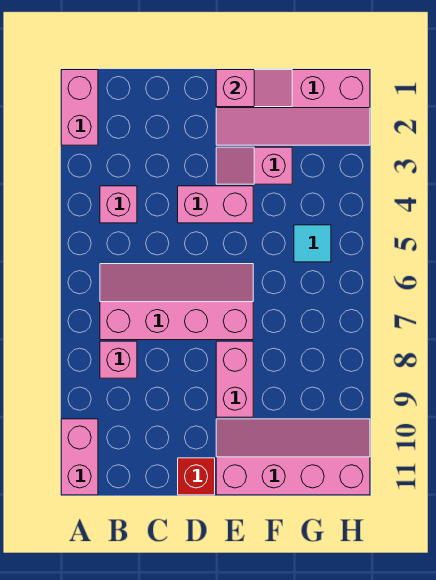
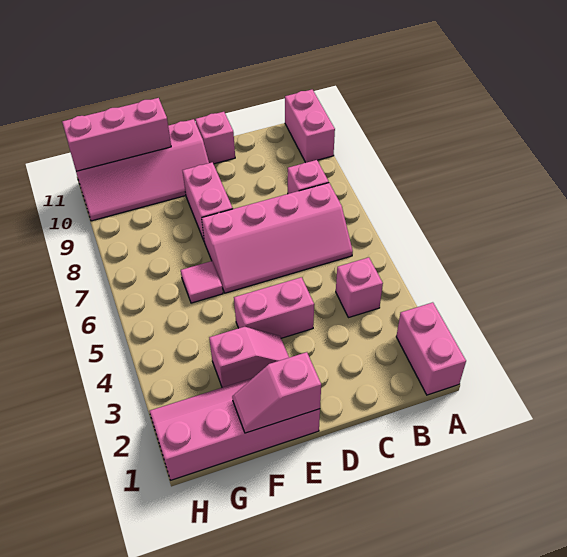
red 1x1 brick [178,458,215,495] -> pink 1x1 brick [196,112,235,164]
none -> pink 1x1 tile [181,261,223,303]
none -> pink 1x3 brick [62,98,171,171]
cyan 1x1 tile [294,225,331,262] -> none

